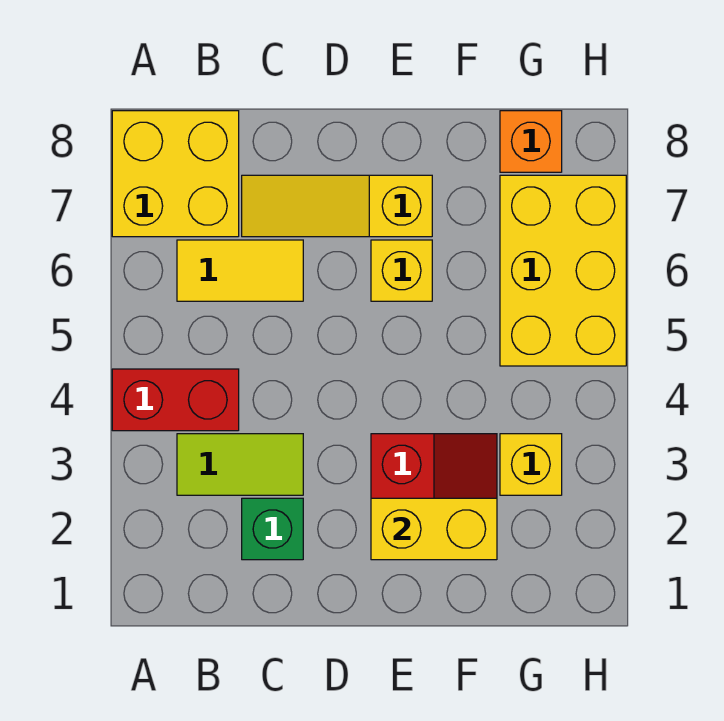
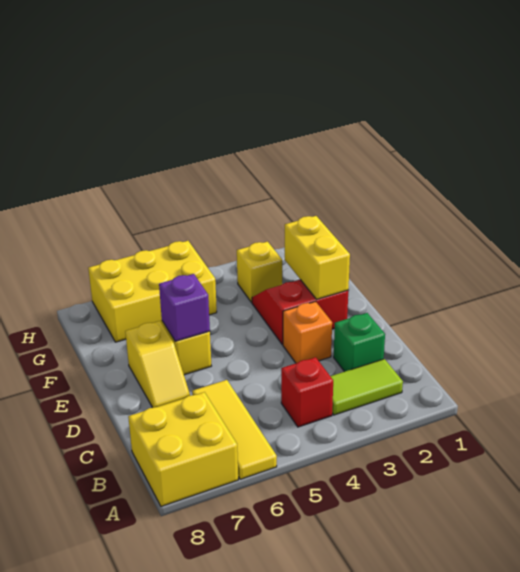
red 1x2 brick [112,369,239,431] -> red 1x1 brick [281,357,333,427]
lime 1x2 tile [177,434,303,495] -> lime 1x2 tile turned to [330,359,403,415]
yellow 1x2 tile [177,240,303,301] -> yellow 1x3 tile [192,380,277,479]
yellow 1x3 slope [242,175,432,237] -> yellow 1x2 slope [125,321,190,408]
none -> purple 1x1 brick [159,274,210,341]
orange 1x1 brick [500,111,562,172] -> orange 1x1 brick moved to [283,302,332,363]

